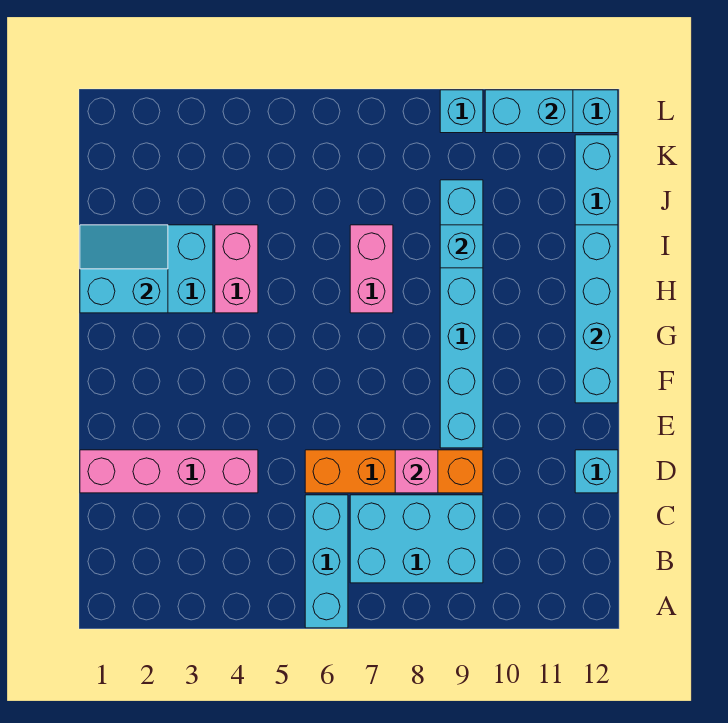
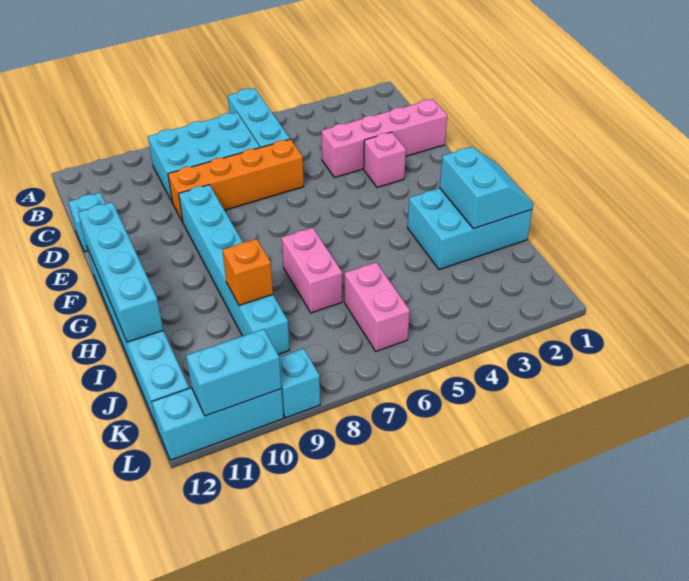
pink 1x1 brick [395,450,438,493] -> pink 1x1 brick moved to [364,132,406,188]
cyan 2x2 slope [80,225,168,313] -> cyan 2x2 slope turned to [440,147,534,229]
pink 1x2 brick [215,225,258,313] -> pink 1x2 brick moved to [345,263,410,351]
cyan 1x1 brick [440,225,483,268] -> orange 1x1 brick [223,239,273,305]

